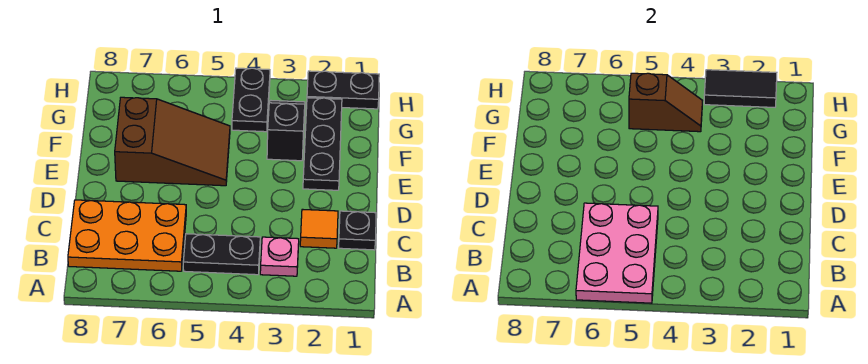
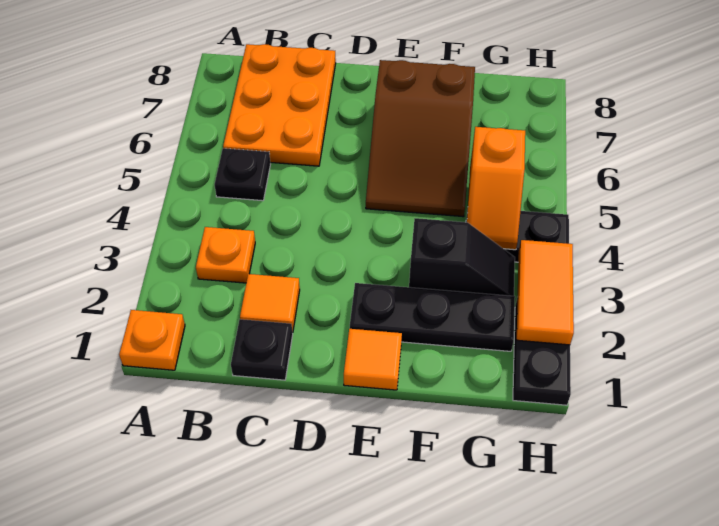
none -> orange 1x1 plate [119,310,185,370]
pink 2x3 plate [576,203,658,303] -> none
pink 1x1 plate [260,237,299,276] -> orange 1x1 plate [196,227,255,283]
black 1x2 plate [183,234,260,275] -> black 1x1 plate [215,148,270,201]
none -> orange 1x1 tile [344,329,402,390]
brown 1x2 slope [629,73,703,132] -> orange 1x2 slope [467,127,525,250]
black 1x2 tile [704,70,777,107] -> orange 1x2 tile [517,240,574,345]

